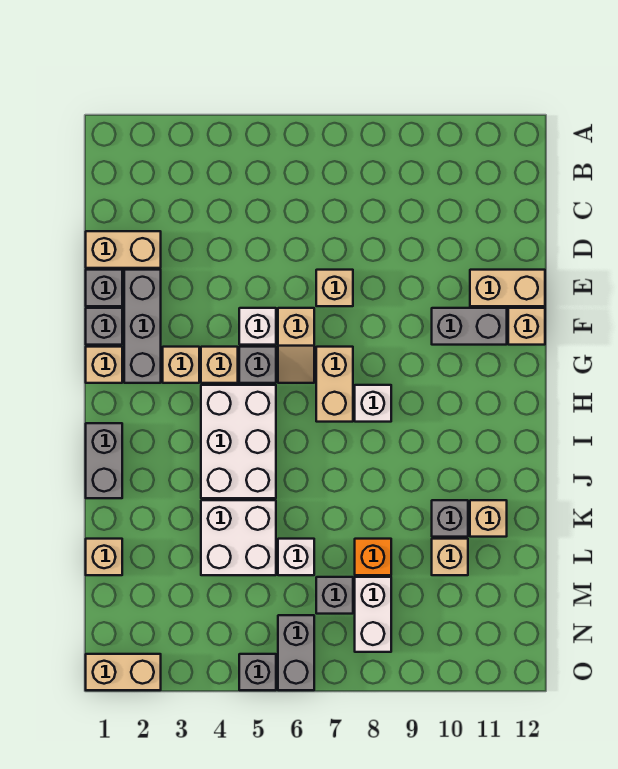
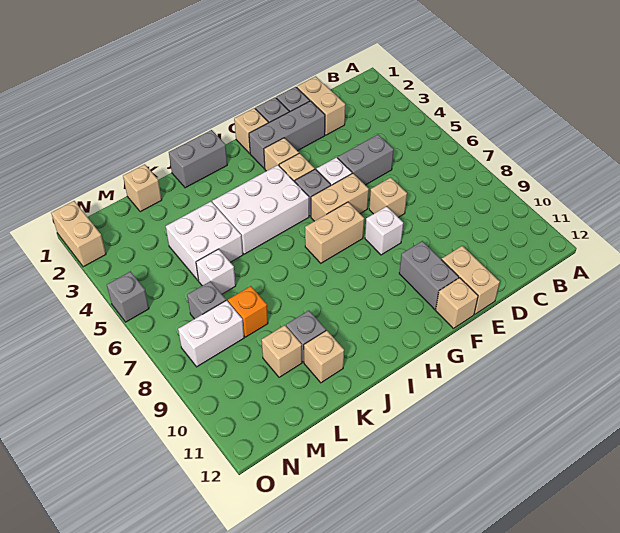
tan 1x2 slope [278,308,314,383] -> tan 1x2 brick [311,173,369,221]
white 1x1 brick [355,385,391,422] -> white 1x1 brick moved to [365,206,403,255]
grey 1x2 brick [278,615,314,690] -> grey 1x2 brick moved to [338,135,394,185]

